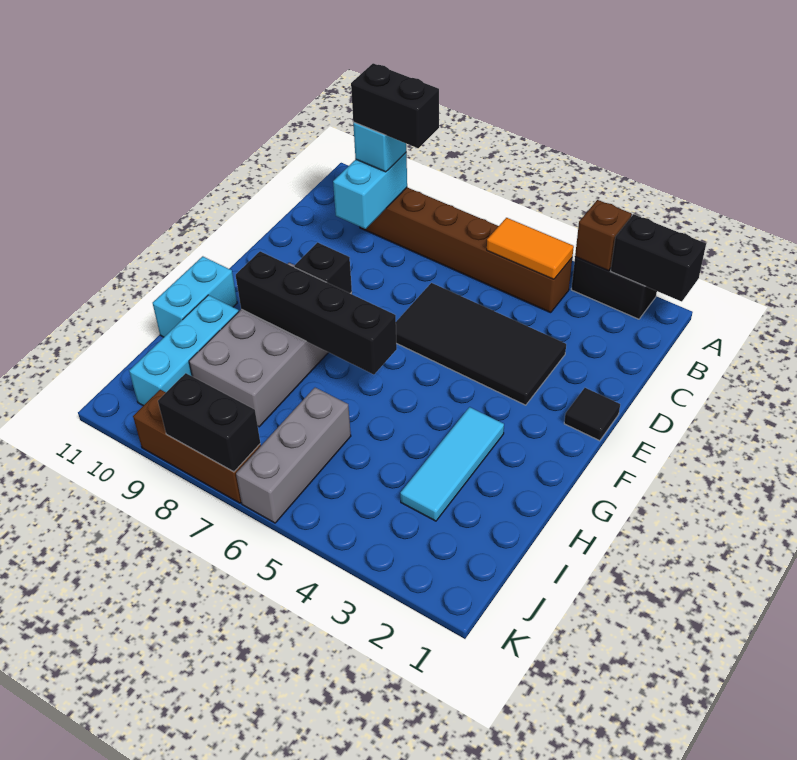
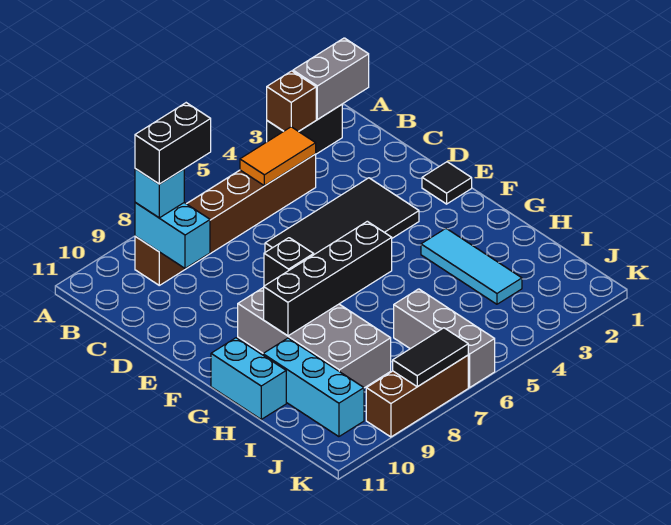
black 1x2 brick [611,214,706,302] -> grey 1x2 brick [293,38,369,119]
black 1x2 brick [158,373,260,472] -> black 1x2 tile [393,328,468,387]

